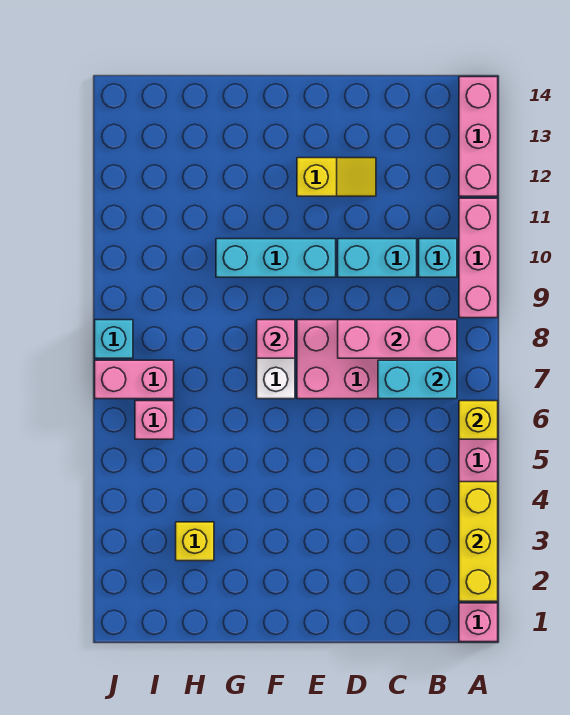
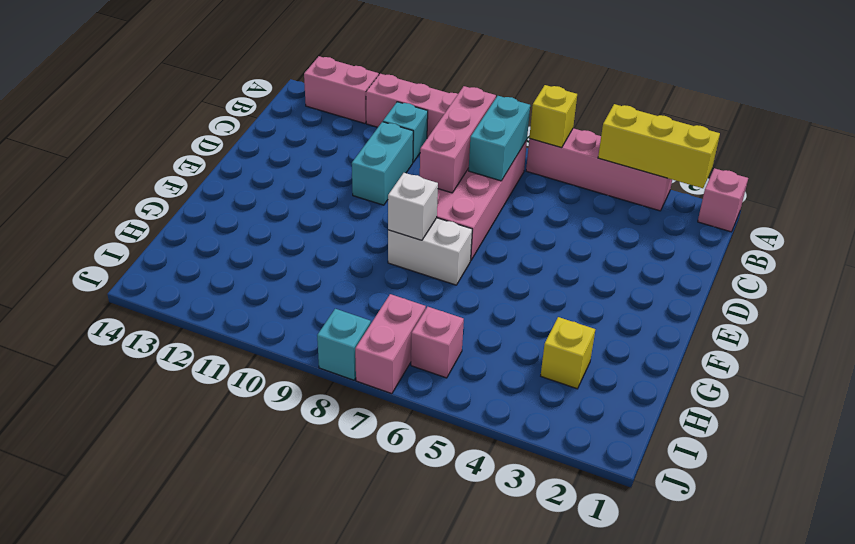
pink 1x3 brick [459,77,498,196] -> pink 1x2 brick [304,56,379,123]
yellow 1x2 slope [297,158,376,196] -> none
cyan 1x3 brick [216,239,336,277] -> none
pink 1x1 brick [257,320,295,358] -> white 1x1 brick [388,173,438,240]

